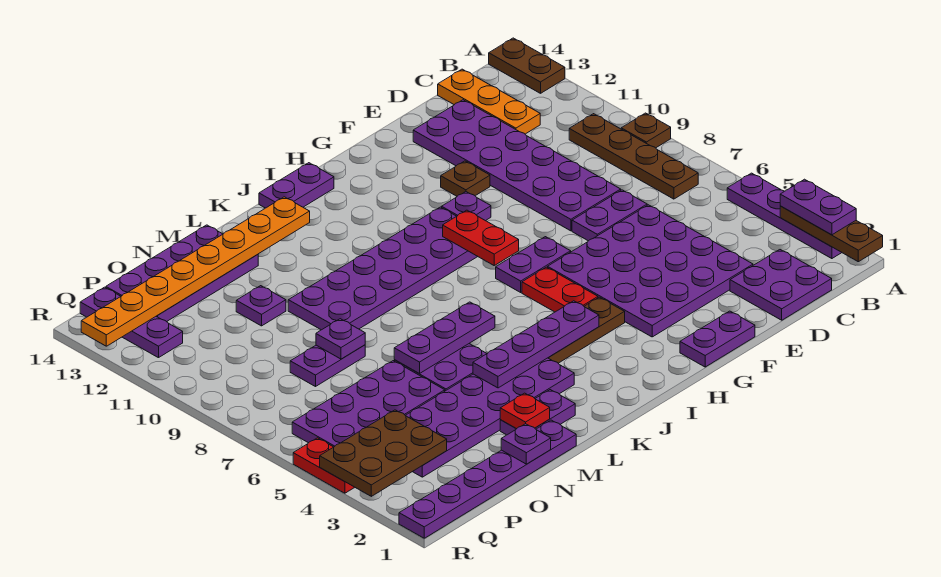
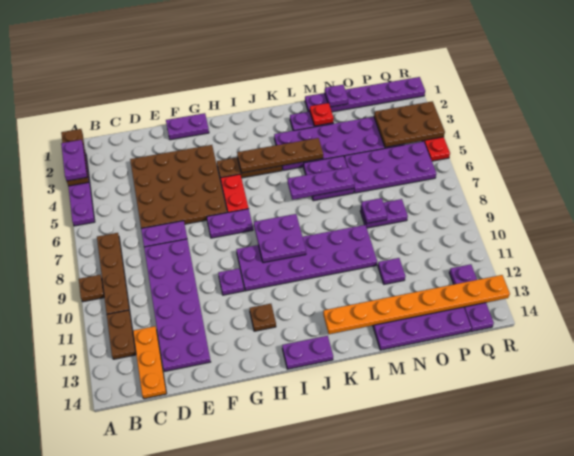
brown 1x2 plate [489,38,565,93] -> brown 1x2 plate moved to [107,310,136,359]
purple 2x2 plate [730,250,832,320] -> purple 2x2 plate moved to [254,214,306,263]
purple 4x4 plate [548,205,753,337] -> brown 4x4 plate [130,145,227,228]
brown 1x1 plate [441,161,490,196] -> brown 1x1 plate moved to [250,304,276,331]
red 1x2 plate [443,210,519,265] -> none
purple 1x4 plate [473,301,599,388] -> brown 1x4 plate [237,138,323,173]

